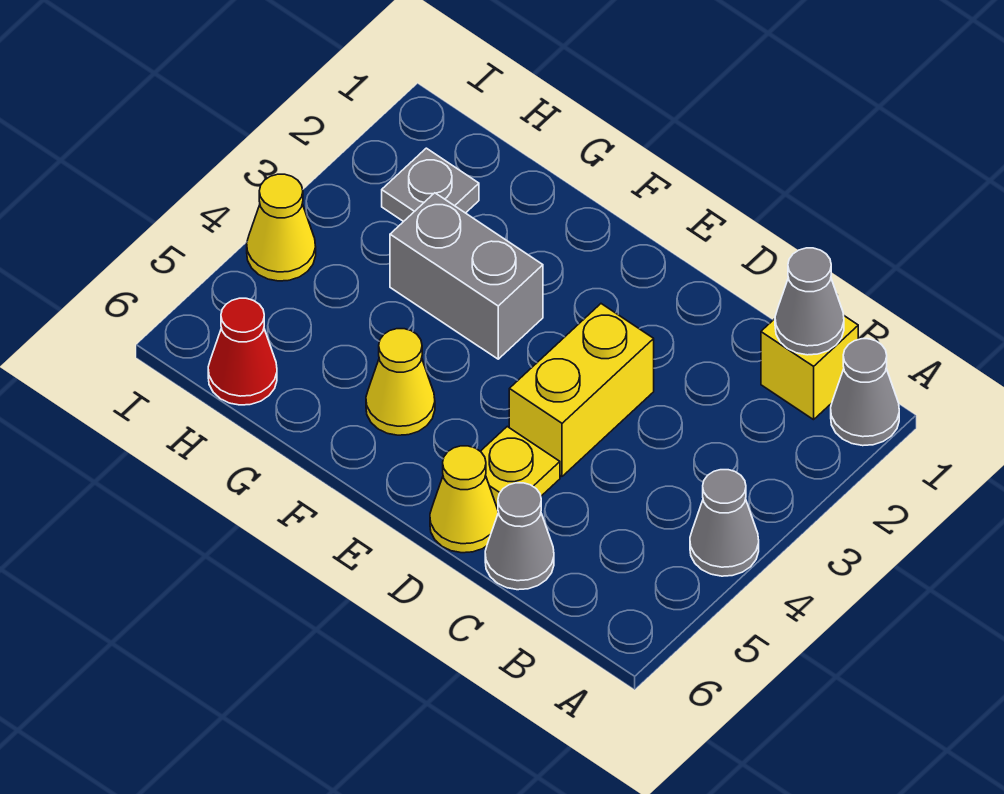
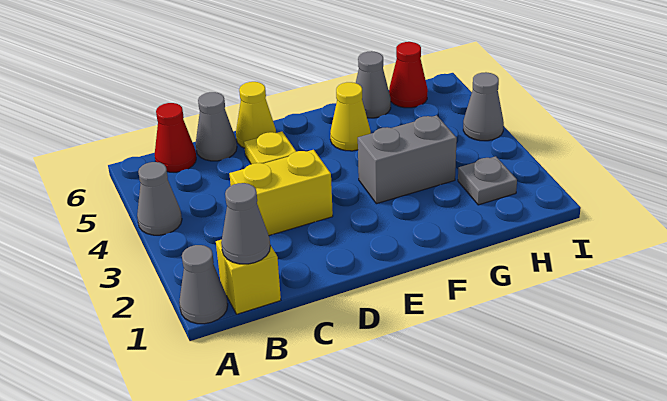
none -> red 1x1 cone [155,103,196,172]
yellow 1x2 brick [509,304,654,476] -> yellow 1x2 brick turned to [229,150,333,236]
none -> grey 1x1 cone [356,51,391,118]
yellow 1x1 cone [247,174,316,281] -> grey 1x1 cone [463,72,504,141]

